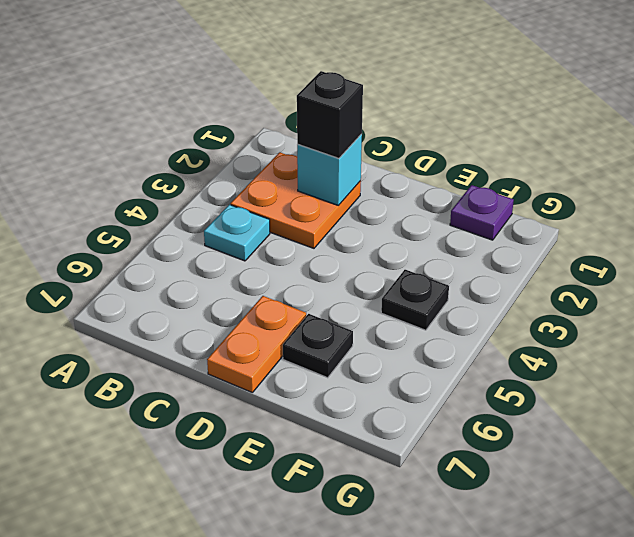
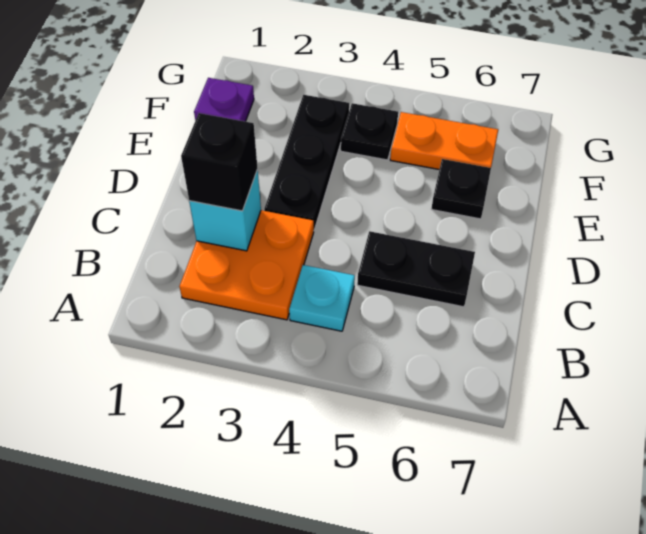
none -> black 1x2 plate [357,231,475,307]
none -> black 1x3 plate [264,95,349,230]
orange 1x2 plate [207,296,306,393] -> orange 1x2 plate moved to [390,112,498,169]

